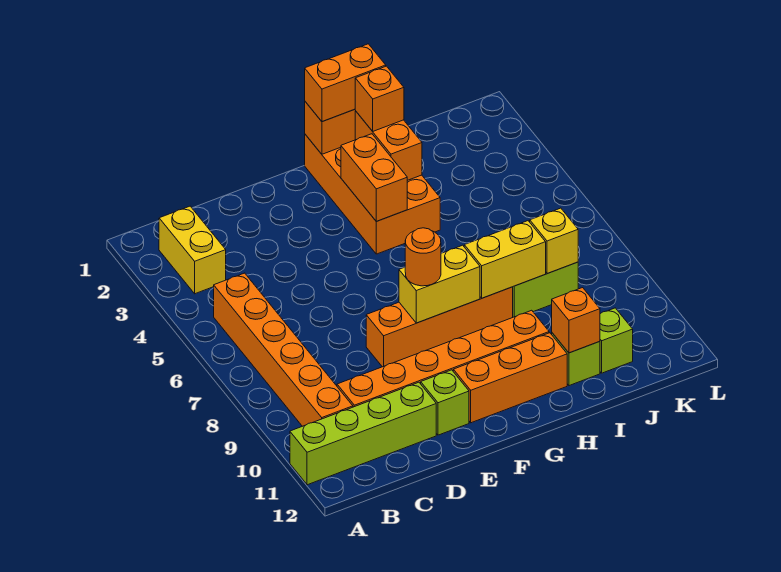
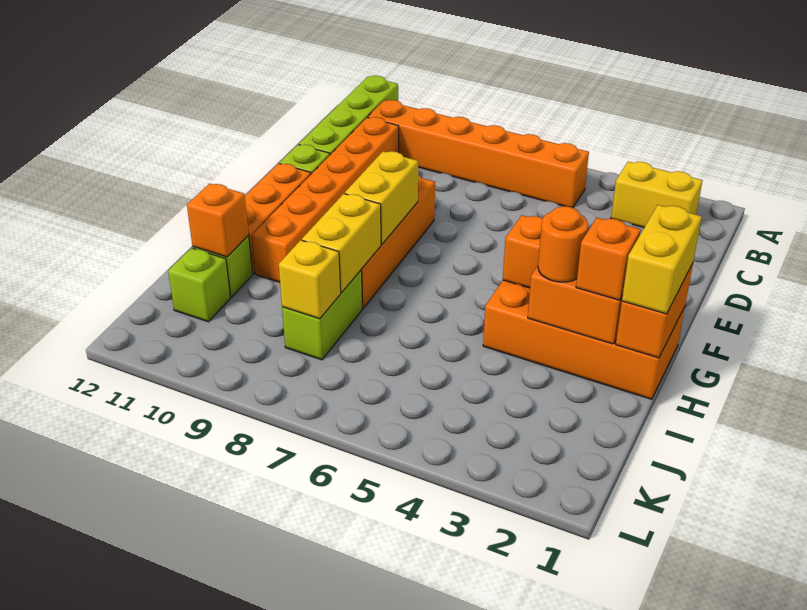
orange 1x1 round brick [405,228,441,286] -> orange 1x1 round brick moved to [538,206,588,282]
orange 1x2 brick [305,44,386,122] -> yellow 1x2 brick [622,205,702,314]

